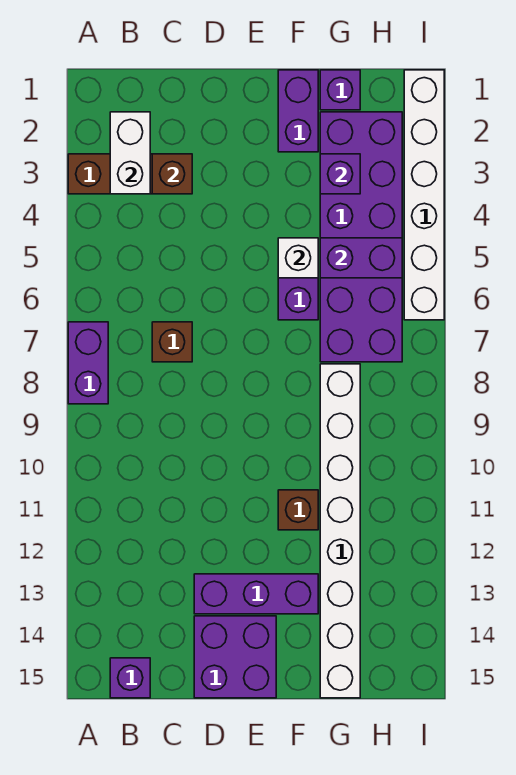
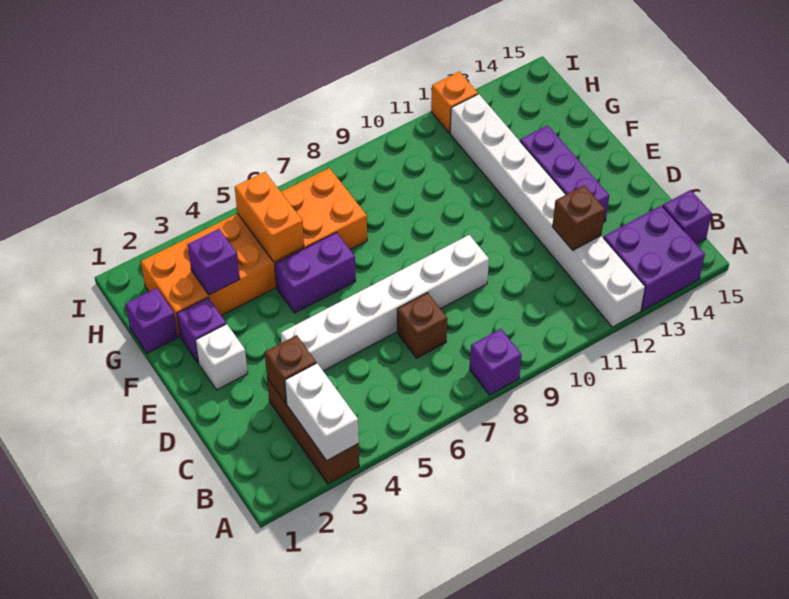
purple 1x2 brick [68,322,108,404] -> purple 1x1 brick [470,329,522,395]
white 1x2 brick [110,112,150,194] -> white 1x2 brick turned to [285,363,359,461]
purple 2x2 brick [194,616,276,698] -> purple 2x2 brick moved to [604,206,705,311]
purple 1x2 brick [278,70,318,152] -> purple 1x1 brick [177,298,226,363]
white 1x1 brick [278,238,318,278] -> white 1x1 brick moved to [195,324,248,390]
brown 1x1 brick [278,490,318,530] -> brown 1x1 brick moved to [552,185,605,250]
purple 2x6 brick [320,112,402,362] -> orange 2x6 brick [141,168,367,336]
purple 1x2 brick [320,238,402,278] -> orange 1x2 brick [235,172,304,262]
white 1x8 brick [320,364,360,698] -> white 1x8 brick turned to [450,94,645,327]
white 1x6 brick [404,70,444,320] -> white 1x6 brick moved to [281,235,489,371]
none -> orange 1x1 brick [431,72,478,133]

